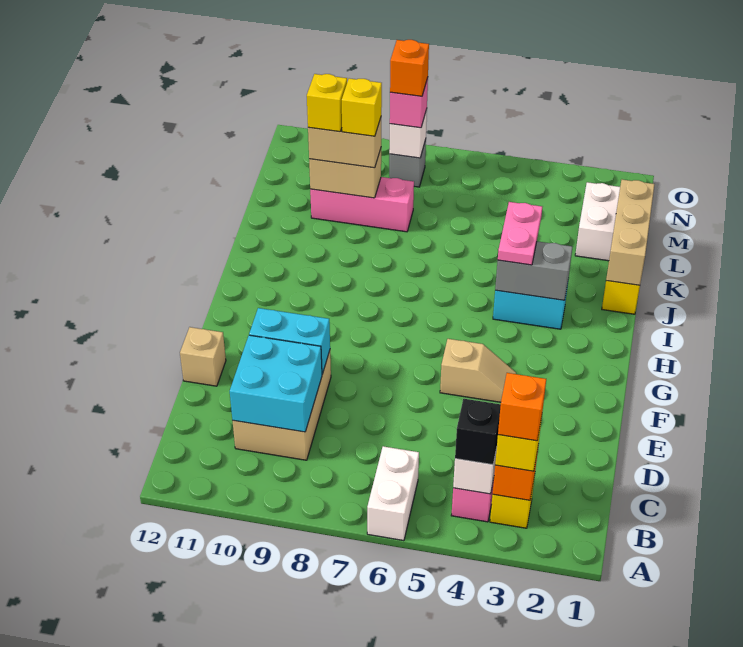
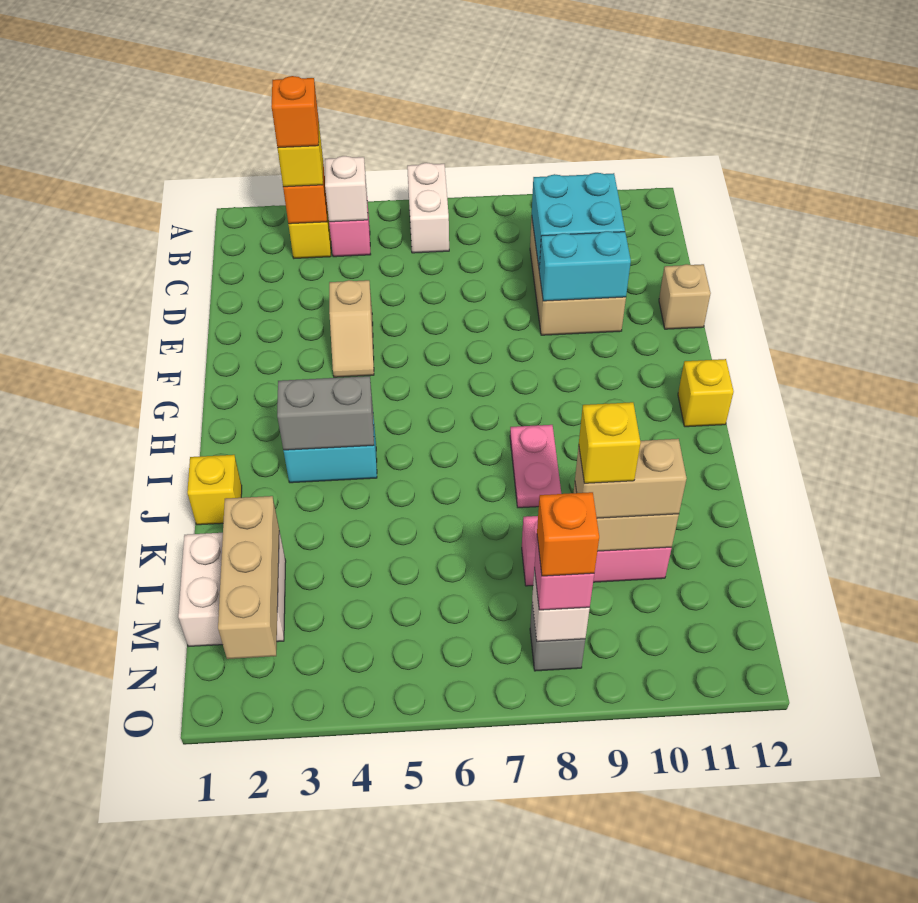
black 1x1 brick [455,399,501,465] -> none
tan 1x2 slope [440,339,516,402] -> tan 1x2 slope turned to [329,280,374,377]
pink 1x2 plate [498,202,542,265] -> pink 1x2 plate moved to [510,425,561,508]
tan 1x3 brick [606,180,654,285] -> tan 1x3 brick moved to [218,496,279,659]
yellow 1x1 brick [307,74,347,132] -> yellow 1x1 brick moved to [678,359,734,427]

